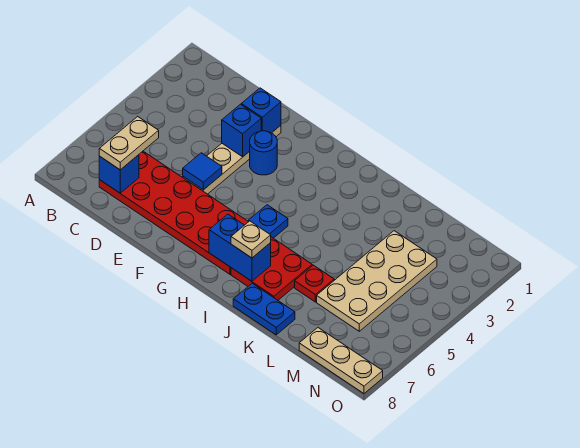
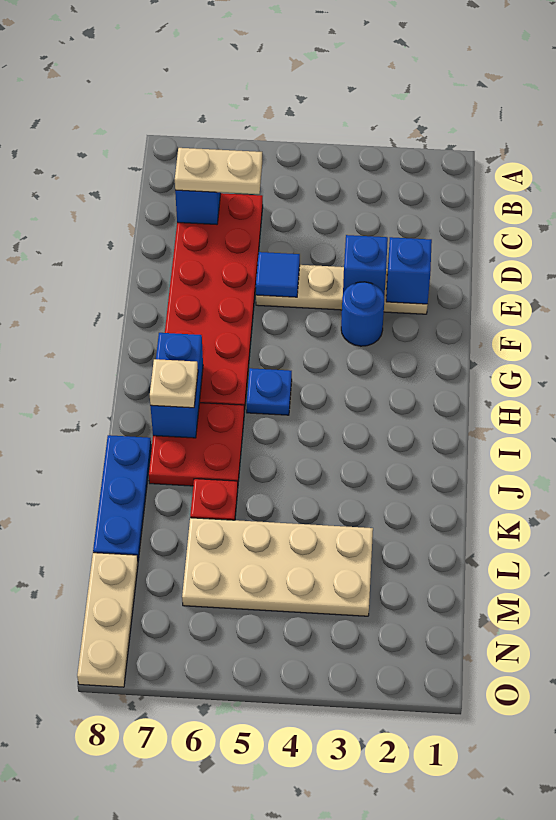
blue 1x2 plate [233,283,295,335] -> blue 1x3 plate [93,435,151,560]

